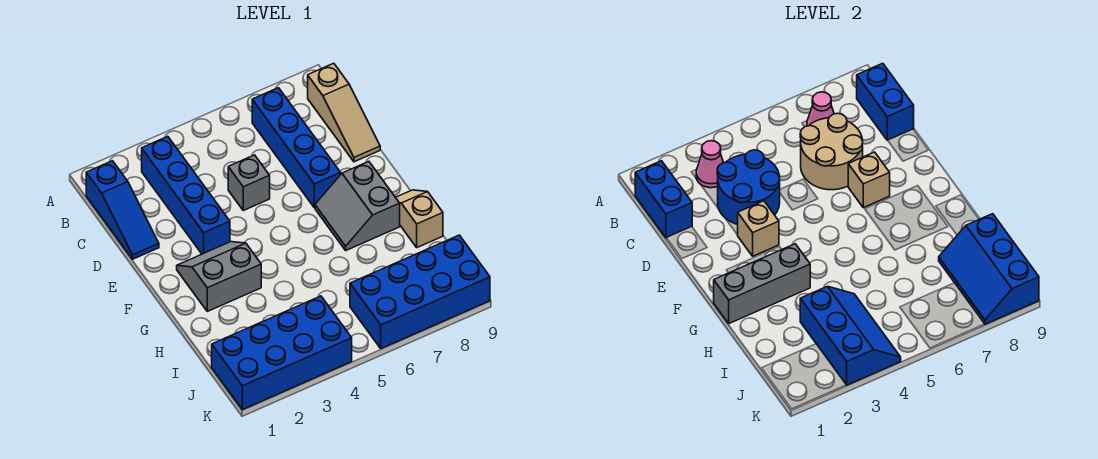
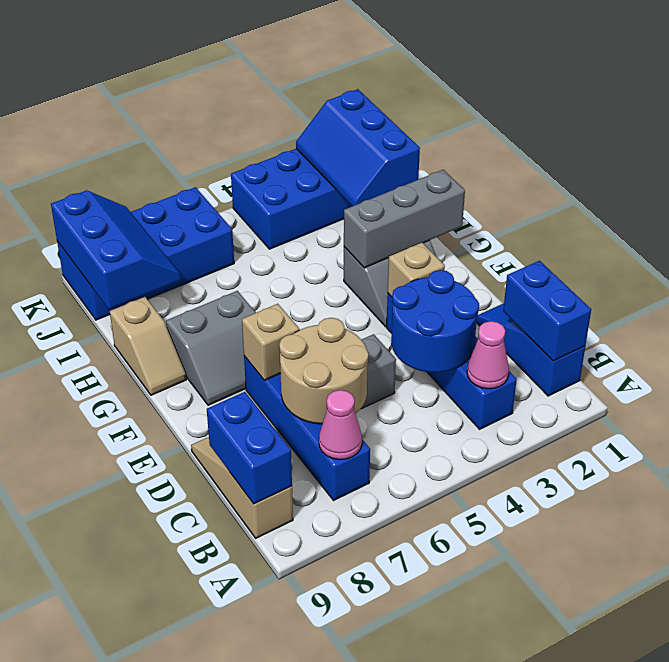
grey 2x2 slope [315,162,400,250] -> grey 2x2 slope turned to [166,291,256,405]
blue 2x3 slope [800,286,901,385] -> blue 2x3 slope moved to [296,89,420,206]

